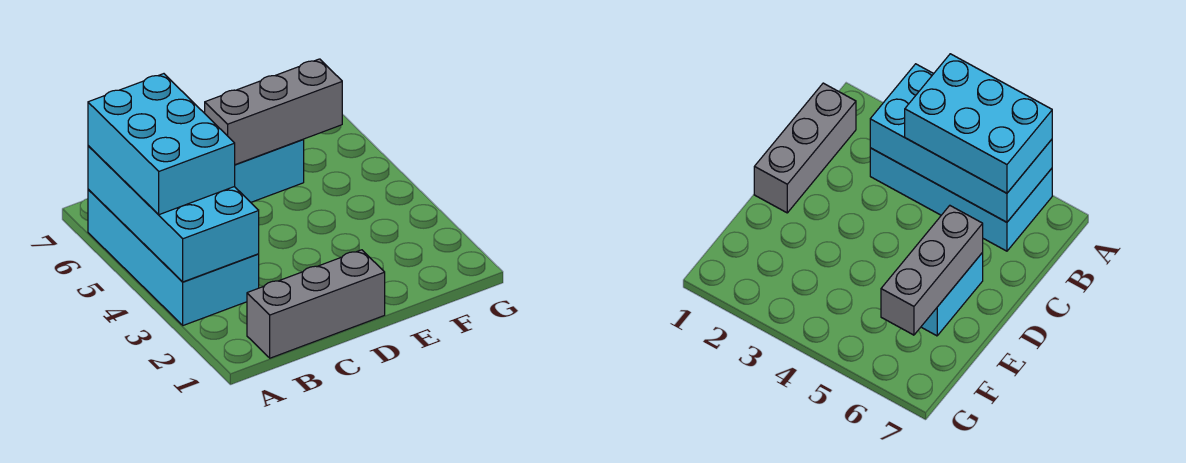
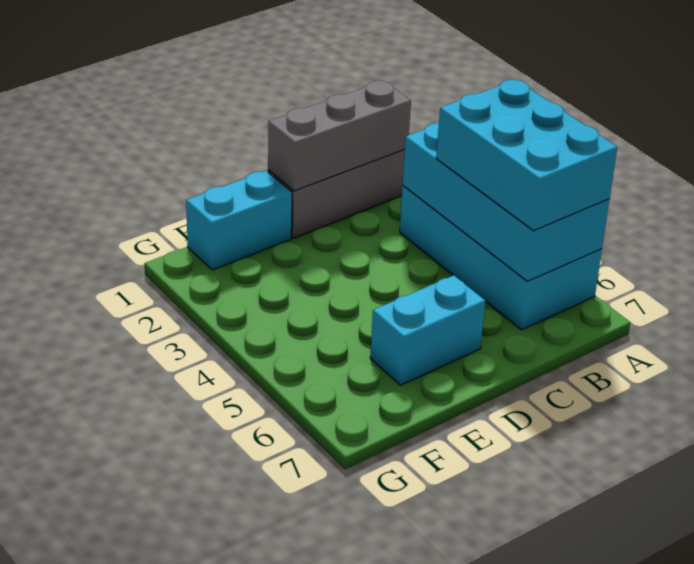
grey 1x3 brick [205,59,342,165] -> grey 1x3 brick moved to [268,81,411,191]
none -> cyan 1x2 brick [186,171,292,270]

